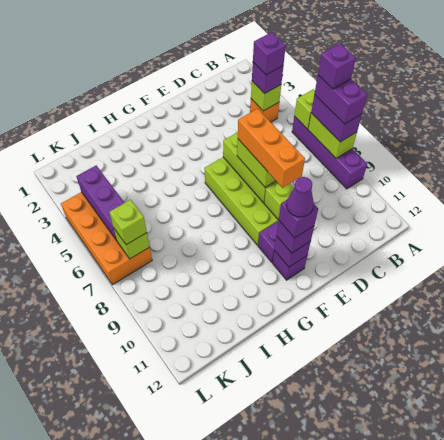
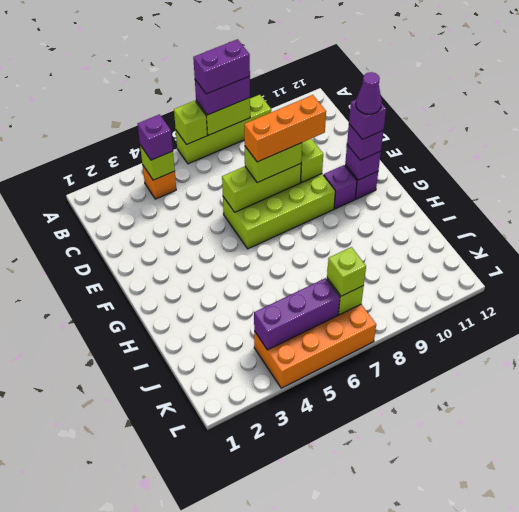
purple 1x4 brick [292,116,367,189] -> lime 1x4 brick [176,95,271,164]
purple 1x1 brick [318,44,356,89] -> none
purple 1x1 brick [253,32,286,75] -> none

